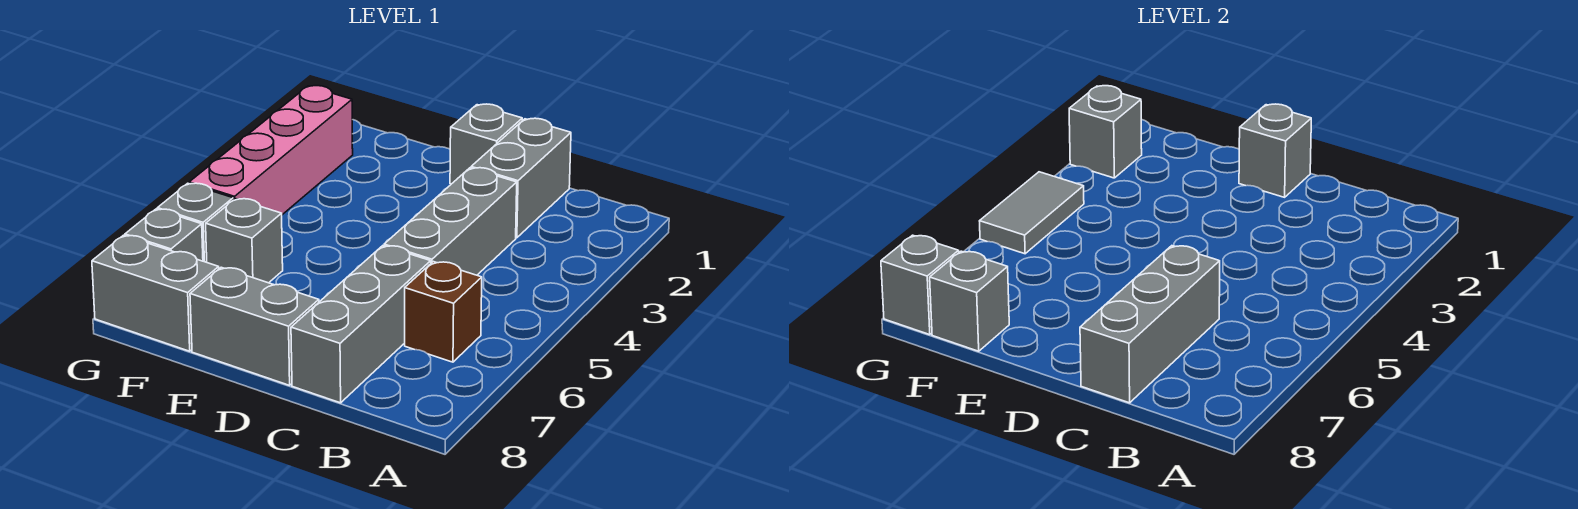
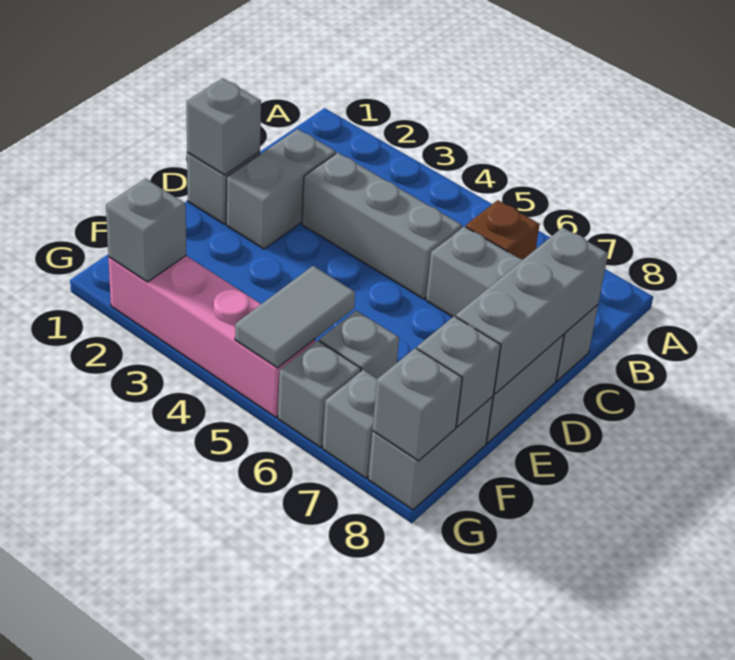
grey 1x2 brick [471,118,571,238] -> grey 1x2 brick turned to [226,129,336,249]
grey 1x3 brick [1080,246,1220,403] -> grey 1x3 brick turned to [456,227,608,394]
grey 1x2 tile [980,172,1084,254] -> grey 1x2 tile turned to [235,266,355,368]

